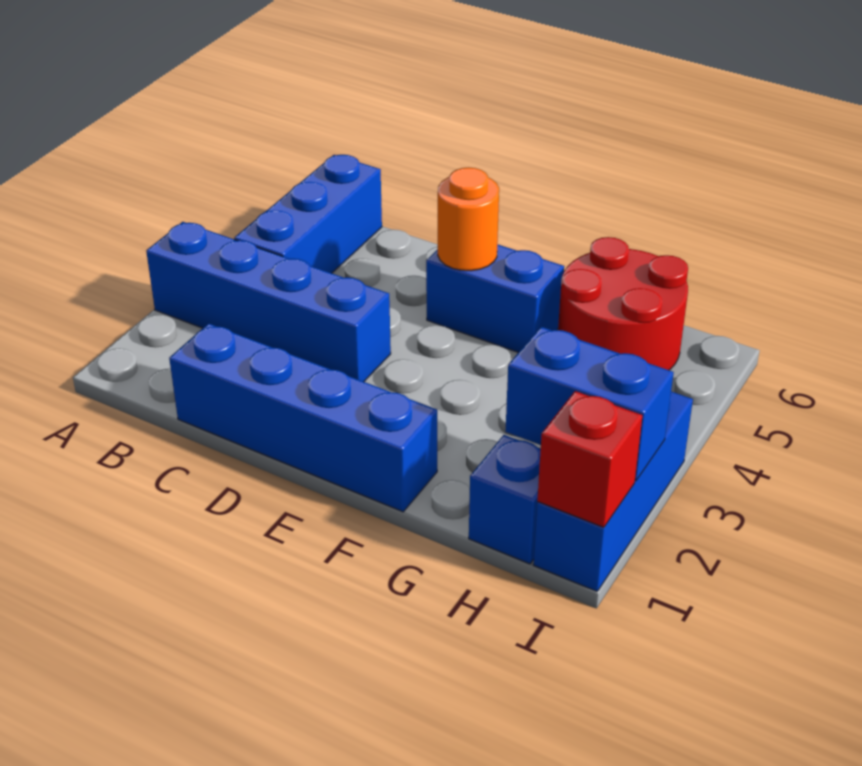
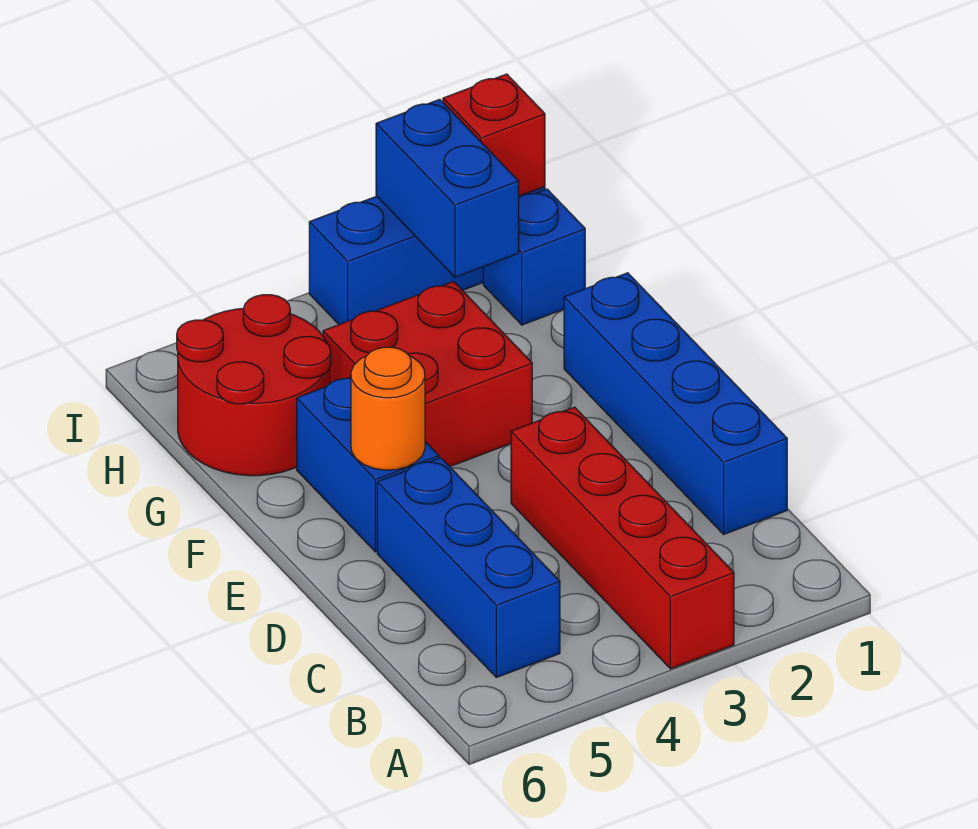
blue 1x4 brick [146,222,391,382] -> red 1x4 brick [511,407,734,669]
blue 1x3 brick [234,155,382,273] -> blue 1x3 brick turned to [377,458,560,677]
none -> red 2x2 brick [323,282,532,467]

